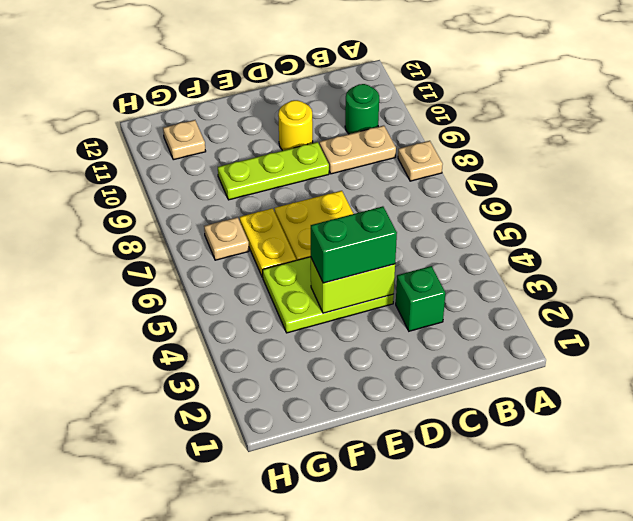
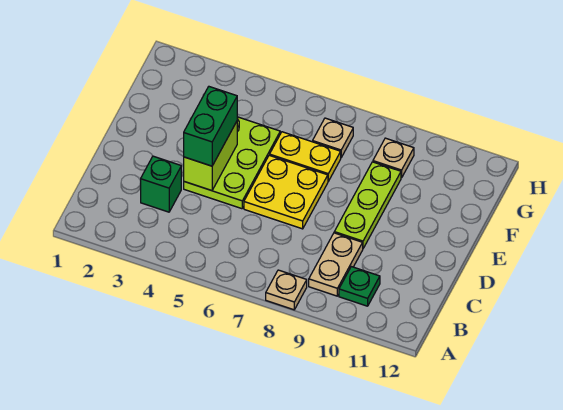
green 1x1 round brick [345,84,379,134] -> green 1x1 plate [339,267,380,306]
yellow 1x1 round brick [278,100,313,151] -> none
tan 1x1 plate [163,120,206,160] -> tan 1x1 plate moved to [373,138,414,178]

